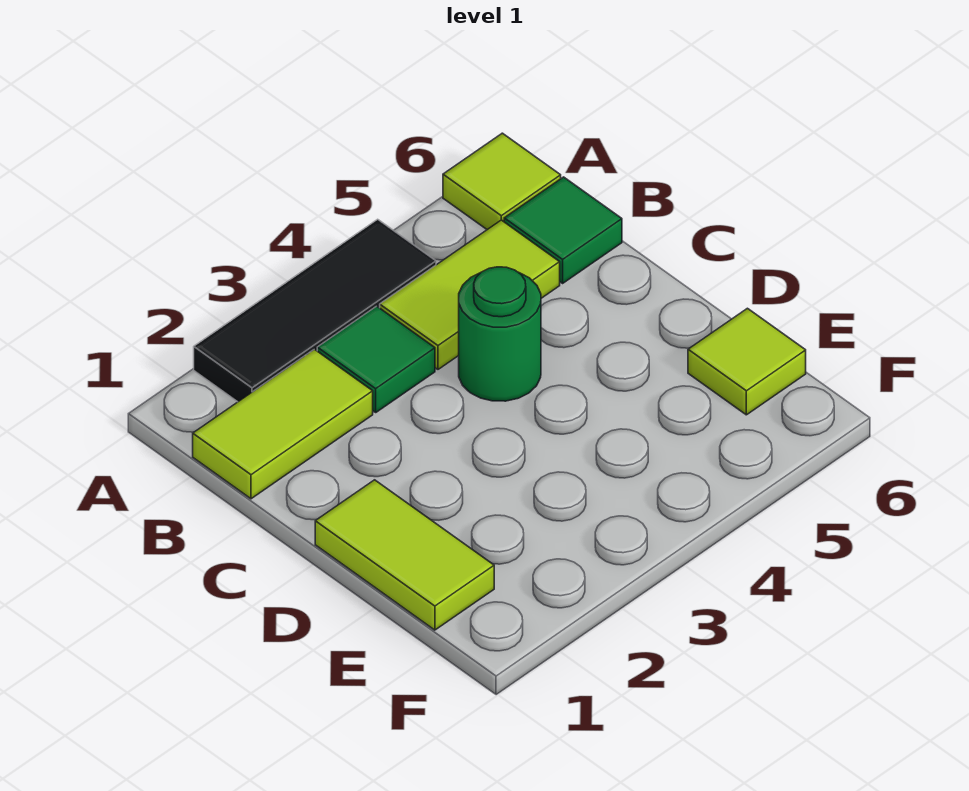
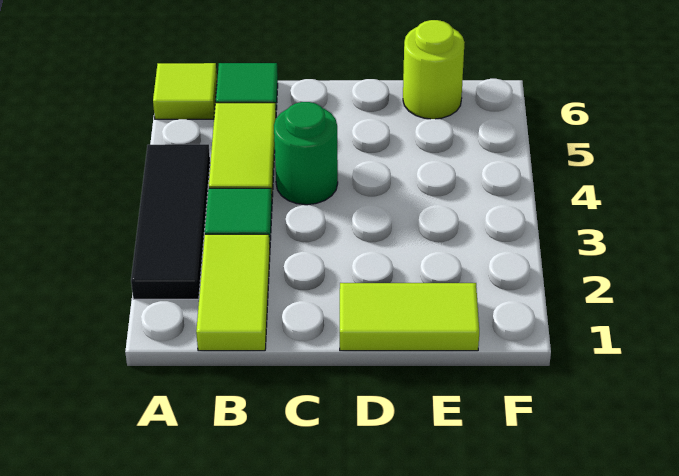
lime 1x1 tile [688,308,806,415] -> lime 1x1 round brick [403,20,465,119]

